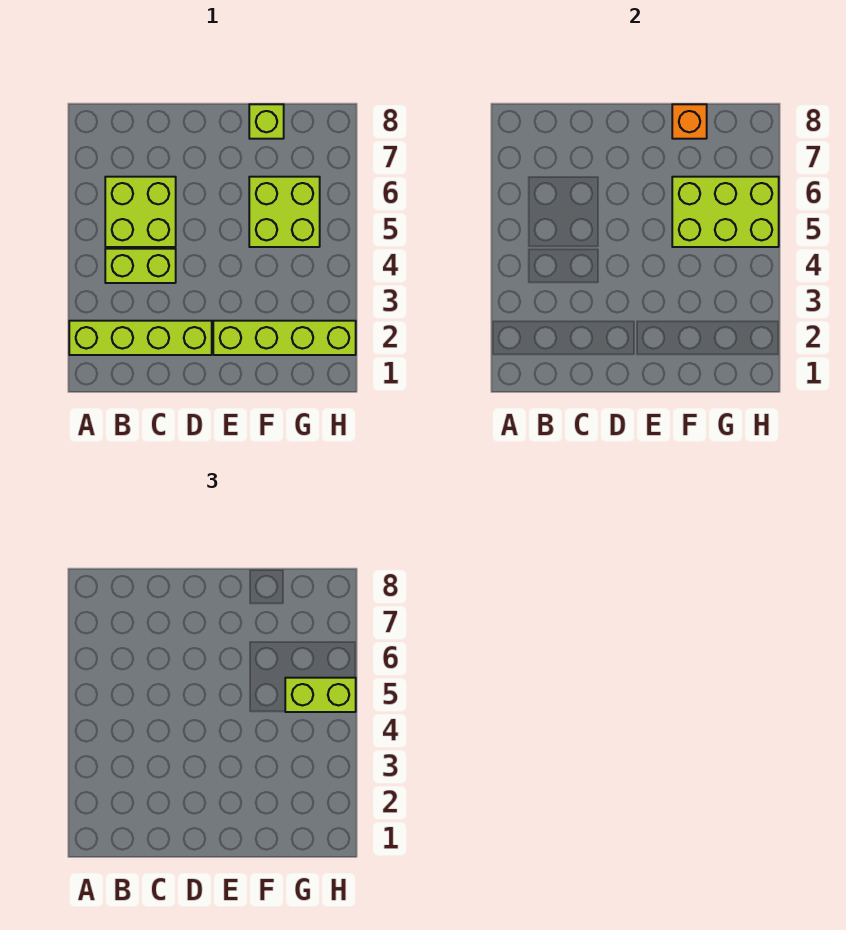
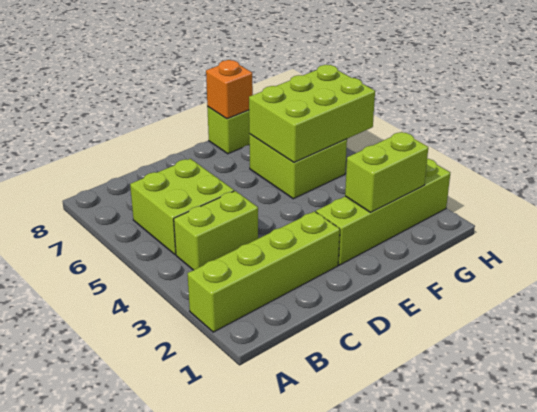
lime 1x2 brick [285,678,356,712] -> lime 1x2 brick moved to [345,132,428,212]

